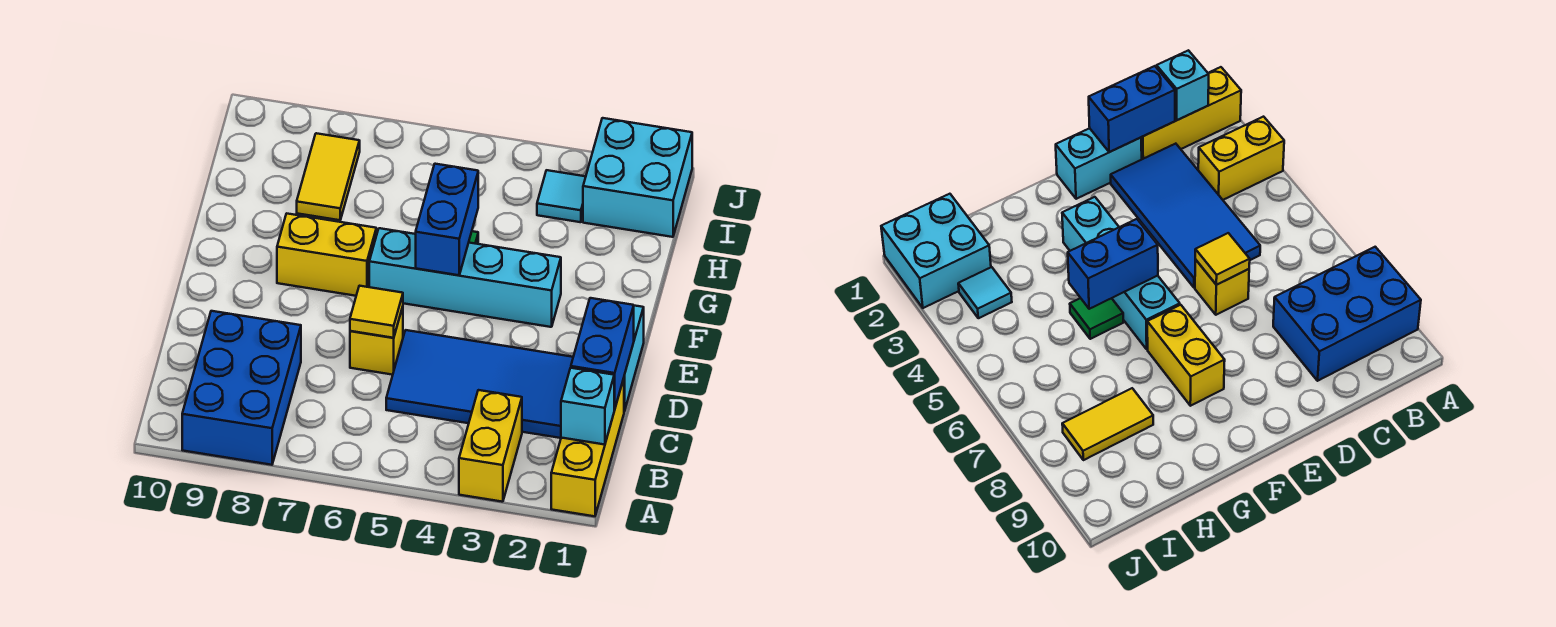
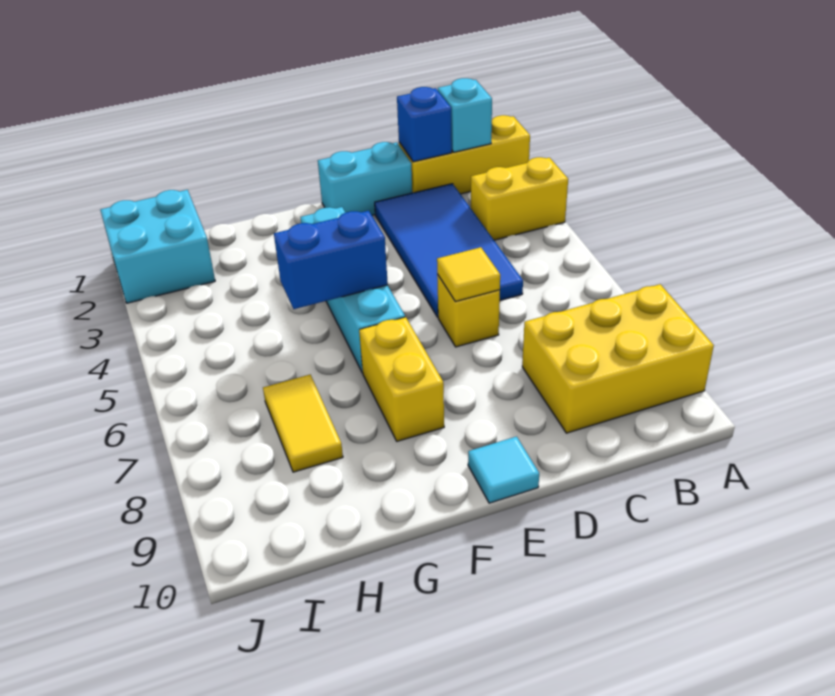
blue 2x3 brick [182,311,301,465] -> yellow 2x3 brick [522,284,714,433]
blue 1x2 brick [571,298,634,409] -> blue 1x1 brick [397,87,452,162]
green 1x1 tile [1070,298,1123,339] -> none
yellow 1x2 tile [297,133,360,220] -> yellow 1x2 tile turned to [263,375,343,472]
cyan 1x1 tile [537,170,586,222] -> cyan 1x1 tile moved to [468,437,539,503]

